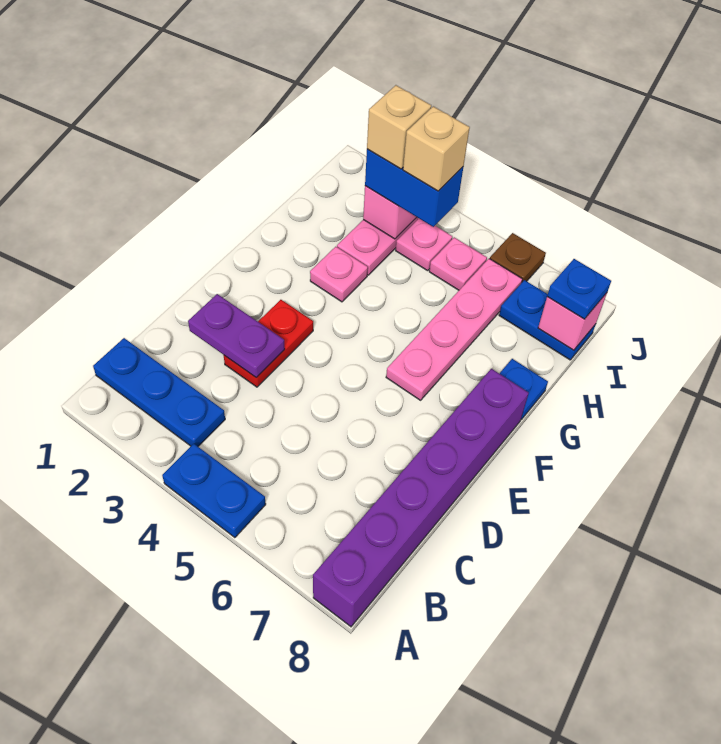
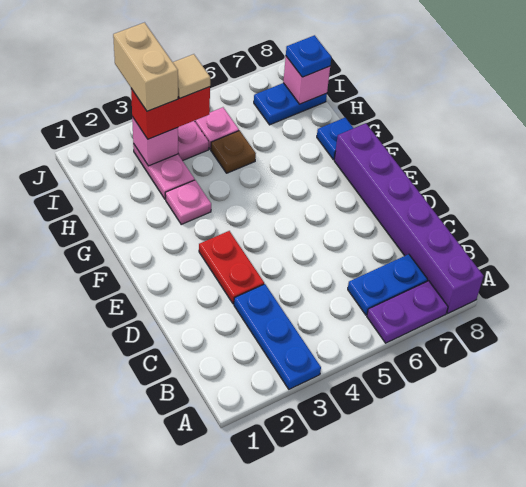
blue 1x2 plate [162,444,266,538] -> blue 1x2 plate moved to [348,254,428,315]
blue 1x3 plate [93,338,225,446] -> blue 1x3 plate turned to [234,284,321,389]
purple 1x2 plate [188,294,285,378] -> purple 1x2 plate moved to [367,281,448,343]
pink 1x4 plate [386,259,522,400] -> none
blue 1x2 brick [365,149,463,227] -> red 1x2 brick [131,87,210,139]
tan 1x1 brick [367,85,431,169] -> tan 1x2 brick [113,23,178,111]
tan 1x1 brick [403,106,470,191] -> tan 1x1 tile [173,54,210,98]
brown 1x1 plate [490,233,546,282] -> brown 1x1 plate moved to [211,131,256,173]

